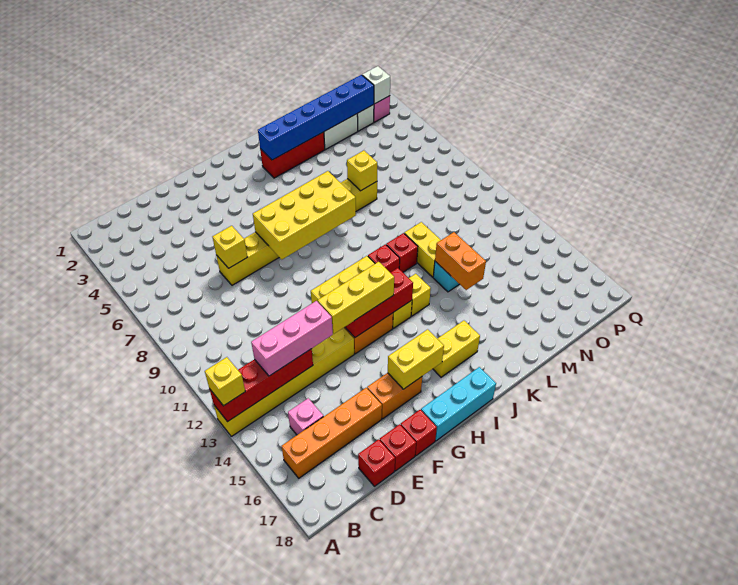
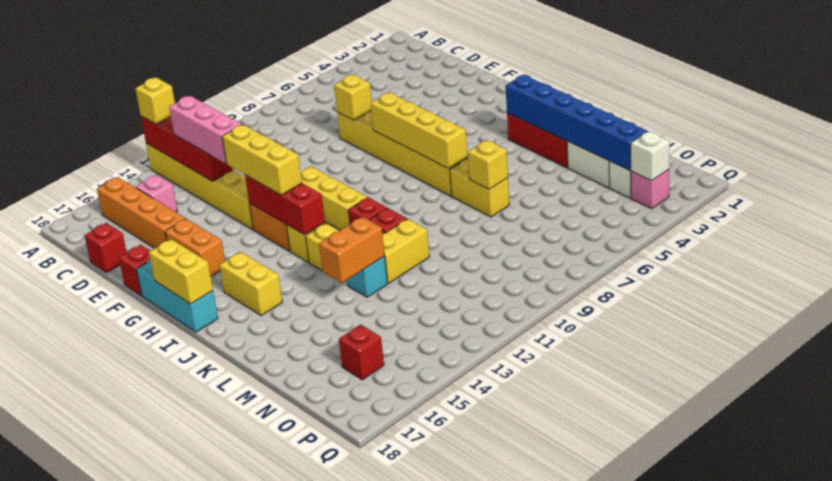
red 1x1 brick [380,424,416,471] -> red 1x1 brick moved to [339,325,384,380]
yellow 2x4 brick [253,171,356,259] -> yellow 1x4 brick [370,92,468,169]
yellow 1x2 brick [388,329,444,389] -> yellow 1x2 brick moved to [149,239,213,304]

